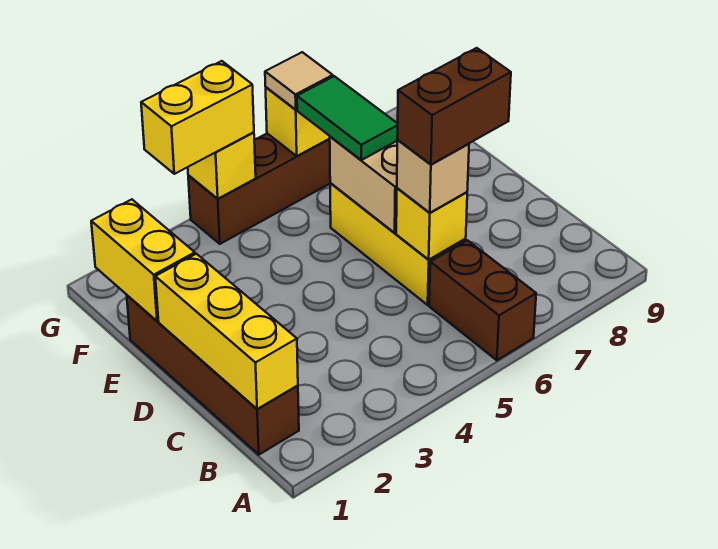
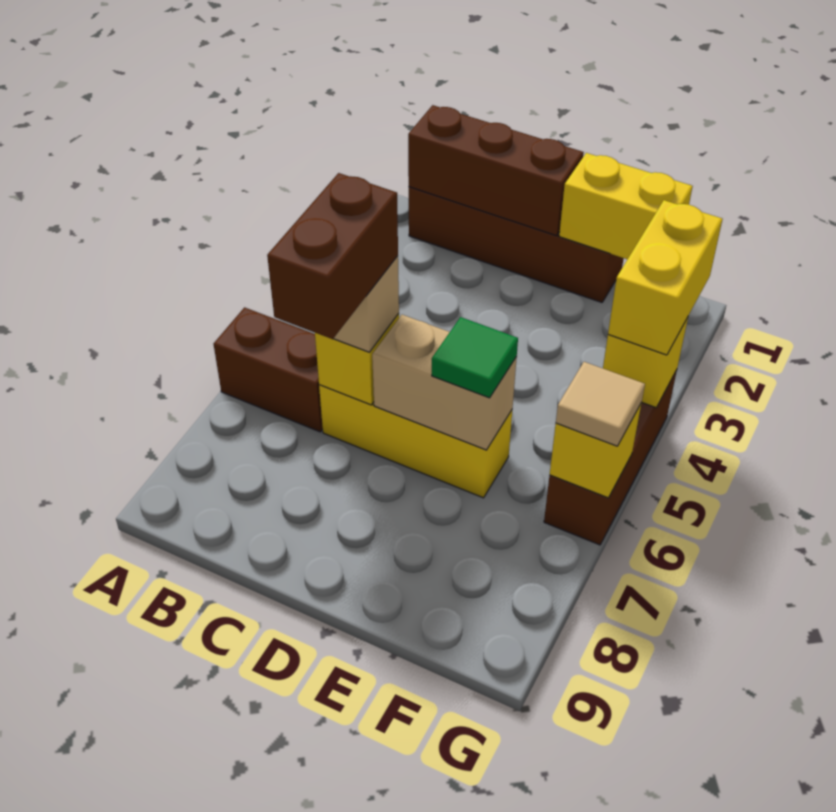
yellow 1x3 brick [155,254,298,409] -> brown 1x3 brick [408,105,584,236]
green 1x2 tile [297,76,398,160] -> green 1x1 tile [432,317,518,398]

